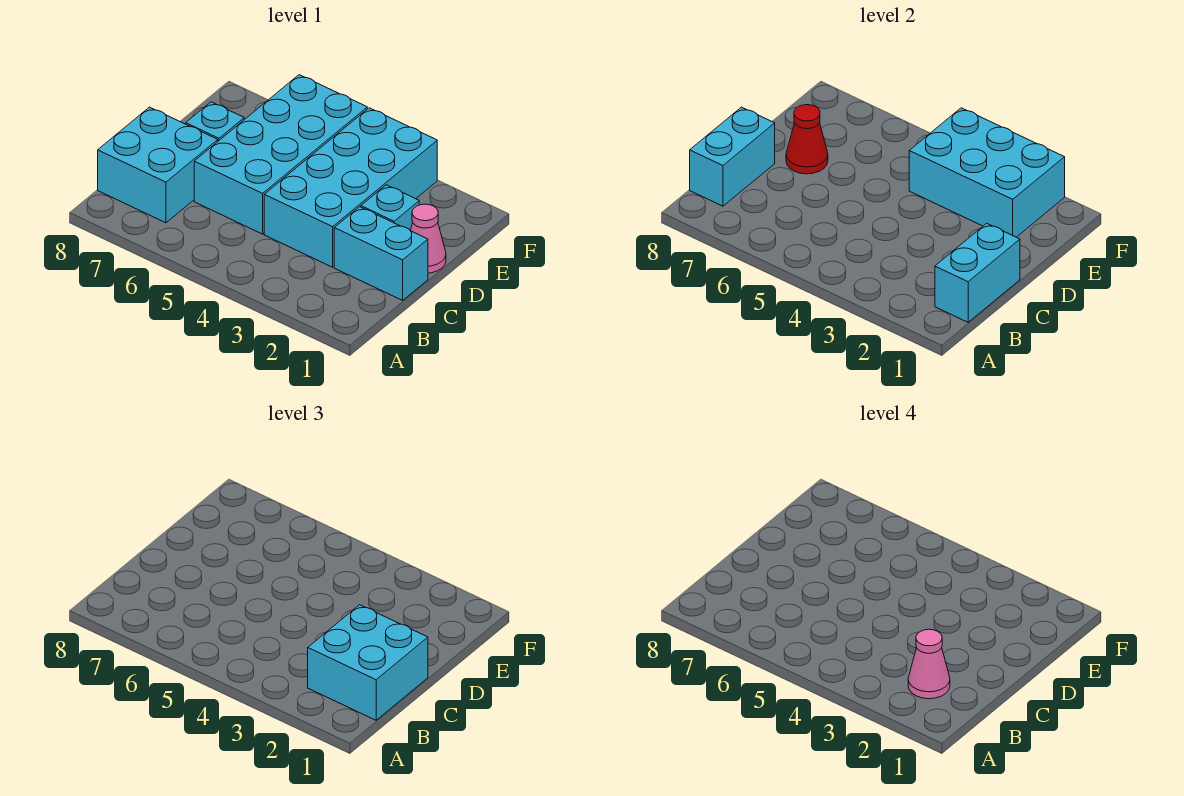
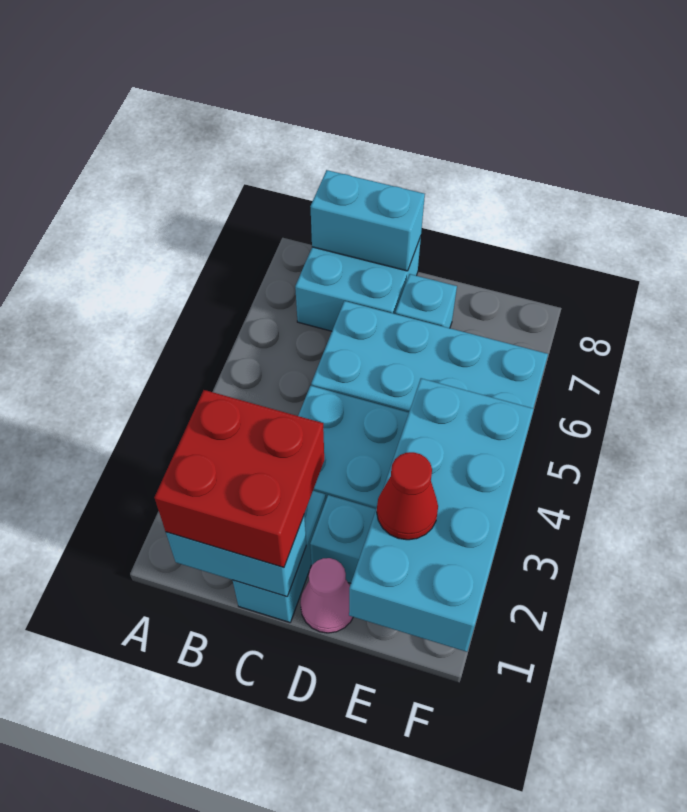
cyan 2x2 brick [308,605,428,720] -> red 2x2 brick [154,390,324,568]
pink 1x1 cone [908,629,950,699] -> none
red 1x1 cone [786,105,828,174] -> red 1x1 cone moved to [377,452,438,540]
cyan 2x3 brick [909,108,1065,237] -> cyan 2x4 brick [349,378,534,652]

